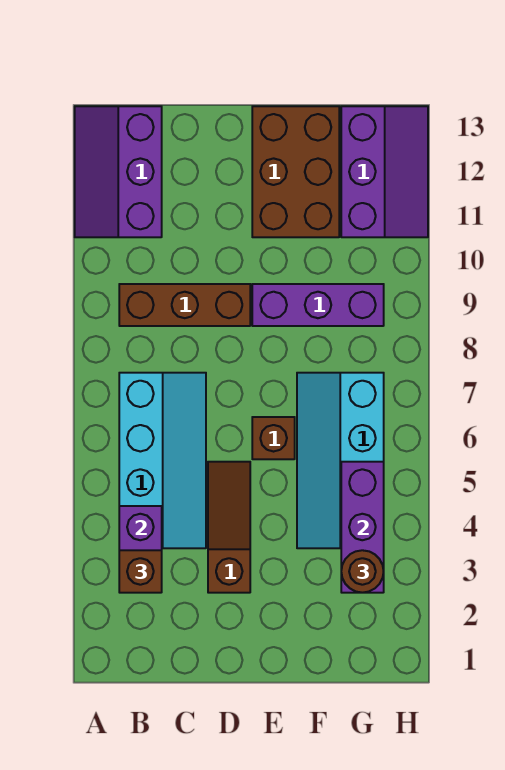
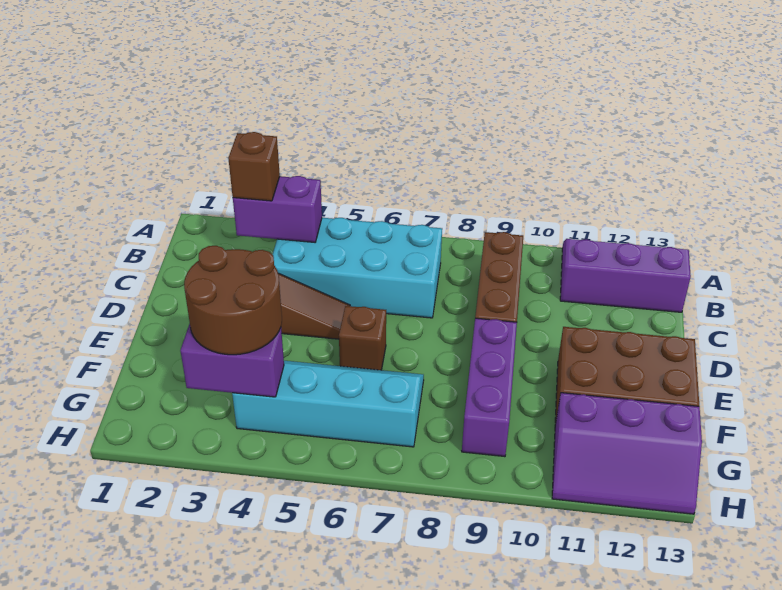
cyan 2x4 slope [119,373,206,548] -> cyan 2x4 brick [273,218,442,318]
purple 1x3 brick [341,462,384,593] -> purple 1x2 brick [180,324,284,397]
brown 1x1 round brick [341,550,384,593] -> brown 2x2 round brick [184,246,282,355]

